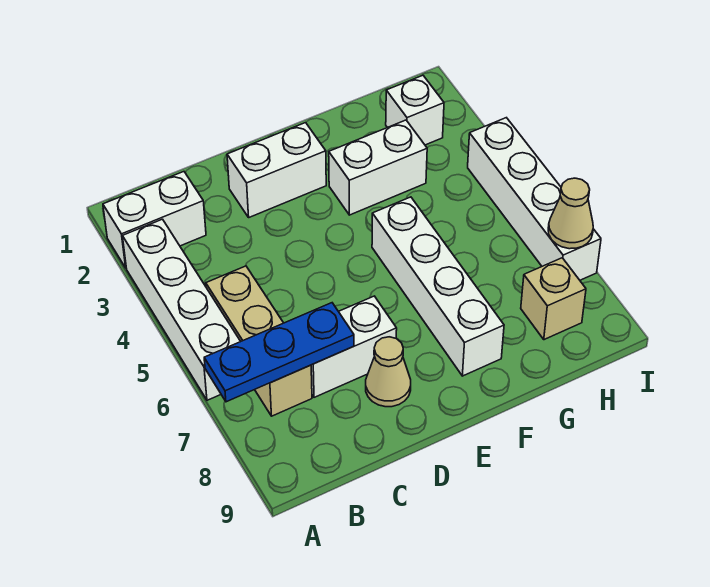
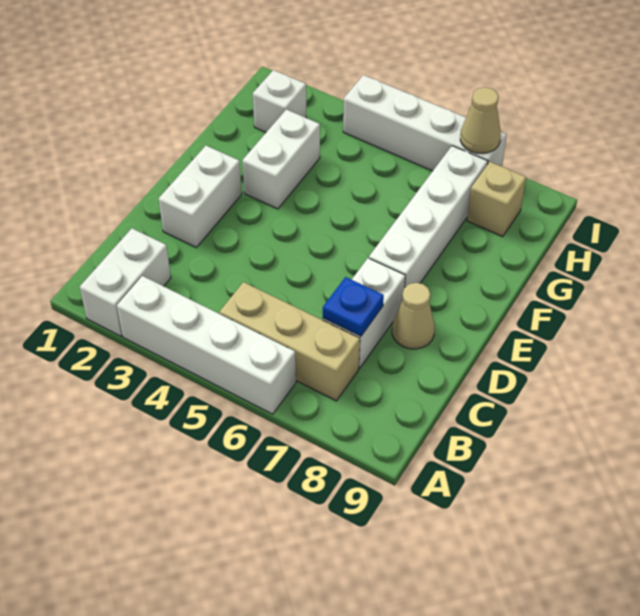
blue 1x3 plate [204,303,354,402] -> blue 1x1 plate [323,277,384,336]
white 1x4 brick [372,197,504,376] -> white 1x4 brick turned to [369,146,488,287]

